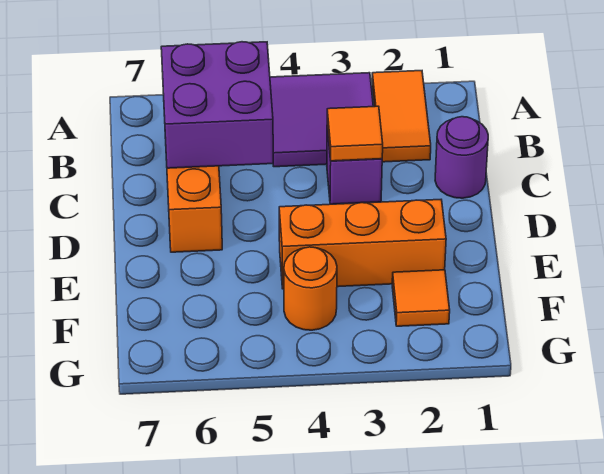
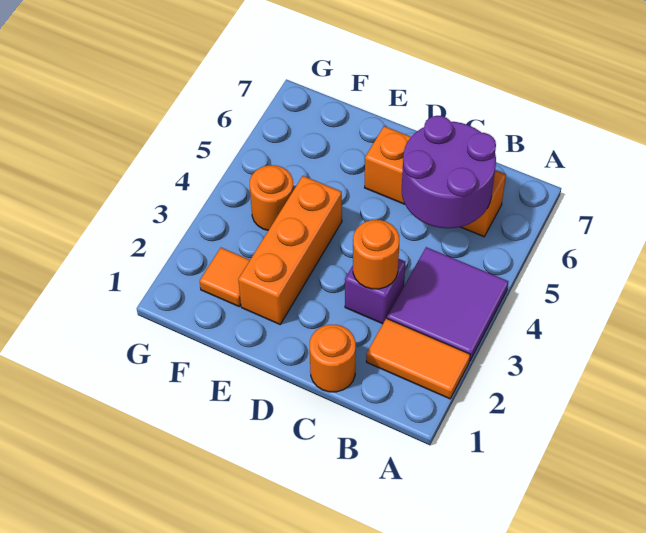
purple 2x2 brick [161,42,273,168] -> purple 2x2 round brick [402,116,496,228]
purple 1x1 round brick [435,117,488,198] -> orange 1x1 round brick [310,325,356,392]
orange 1x1 tile [327,106,383,161] -> orange 1x1 round brick [353,220,399,289]

